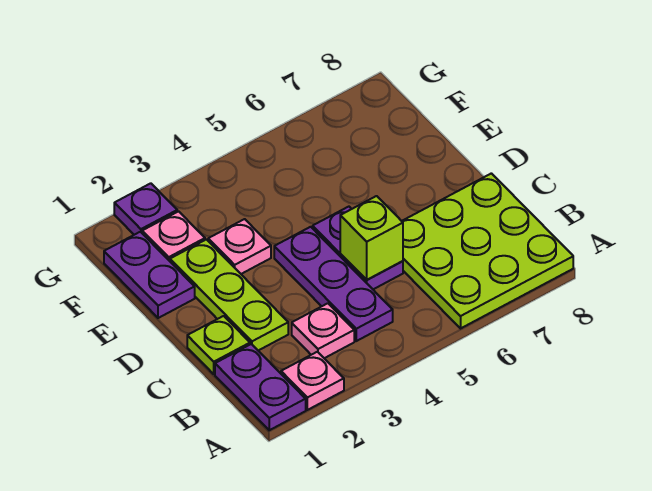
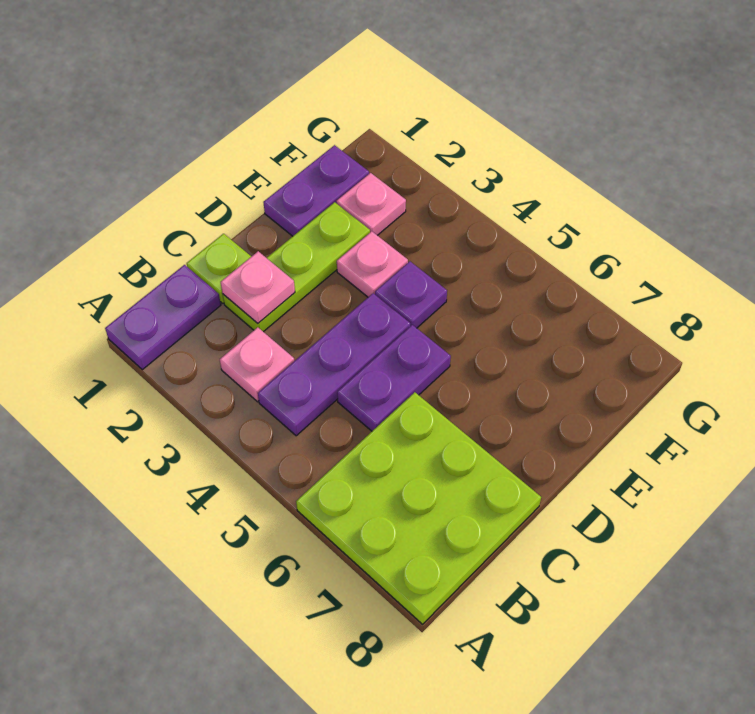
pink 1x1 plate [281,352,344,410] -> pink 1x1 plate moved to [221,251,295,323]
lime 1x1 brick [340,196,403,280] -> none
purple 1x1 plate [114,183,177,235] -> purple 1x1 plate moved to [375,262,447,328]

